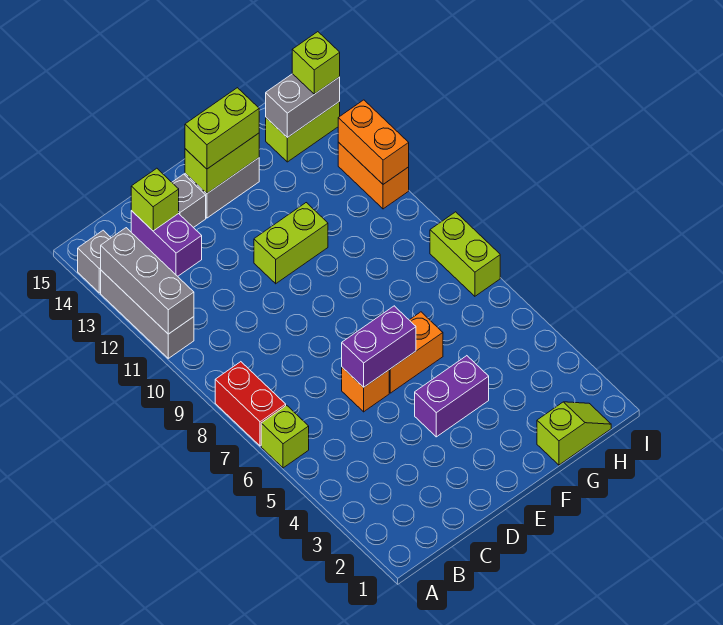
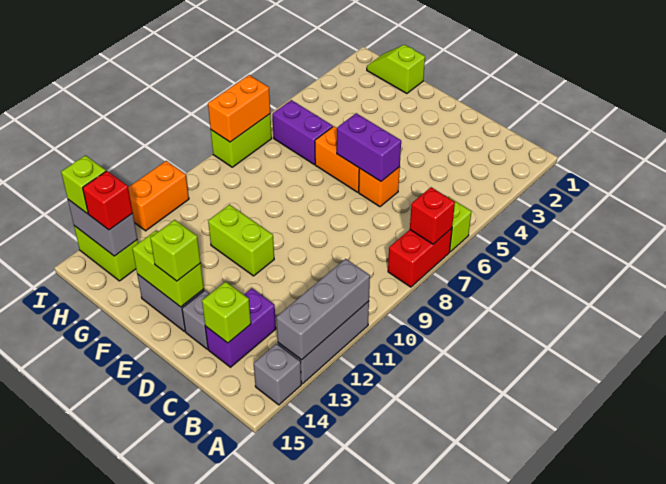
none -> red 1x1 brick [410,187,455,244]
purple 1x2 brick [415,356,489,437] -> purple 1x2 brick moved to [272,100,333,164]
lime 1x2 brick [185,88,259,169] -> lime 1x1 brick [150,220,201,281]
none -> red 1x1 brick [83,171,133,230]
orange 1x2 brick [338,100,409,184] -> orange 1x2 brick moved to [208,75,270,142]

